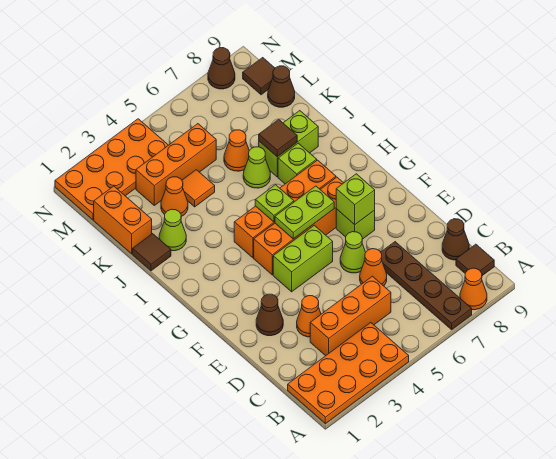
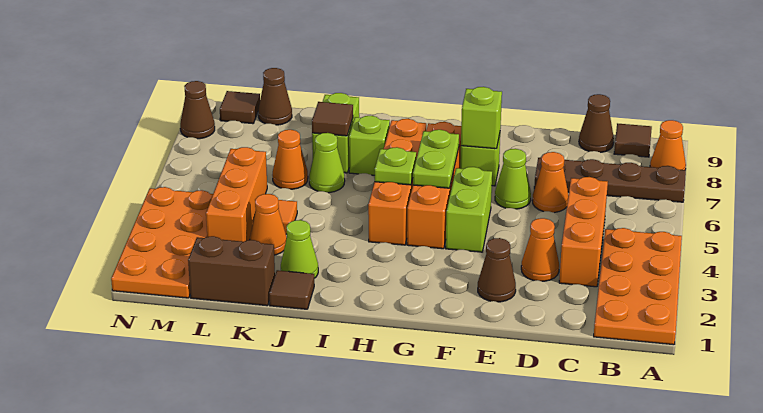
orange 1x2 brick [94,186,152,254] -> brown 1x2 brick [188,236,275,306]

